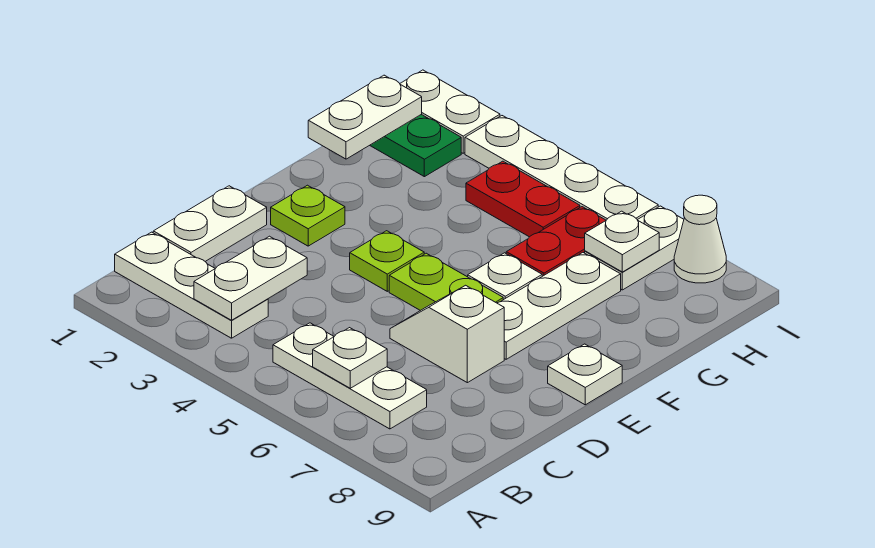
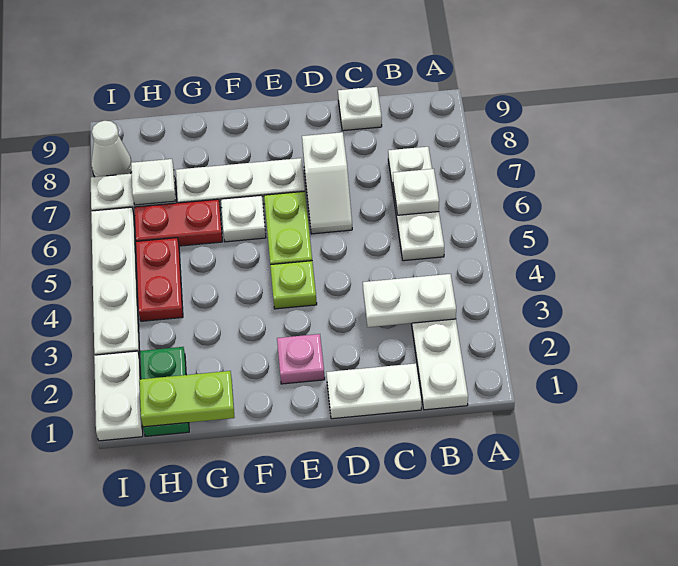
lime 1x1 plate [271,185,345,246] -> pink 1x1 plate [277,334,325,384]
white 1x1 plate [548,344,622,405] -> white 1x1 plate moved to [338,87,382,131]
white 1x2 plate [308,75,422,159] -> lime 1x2 plate [139,371,235,427]

